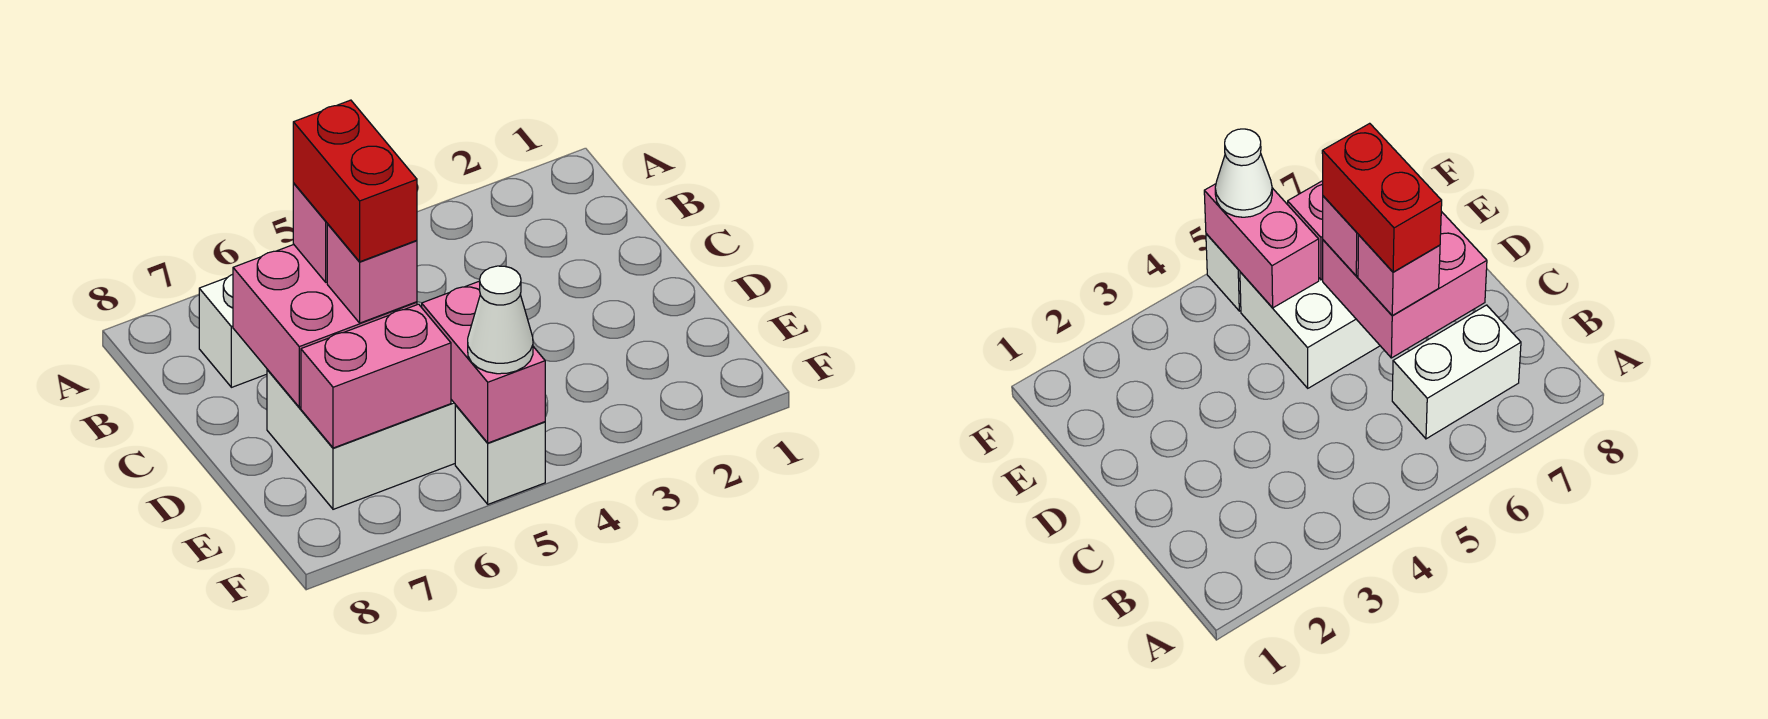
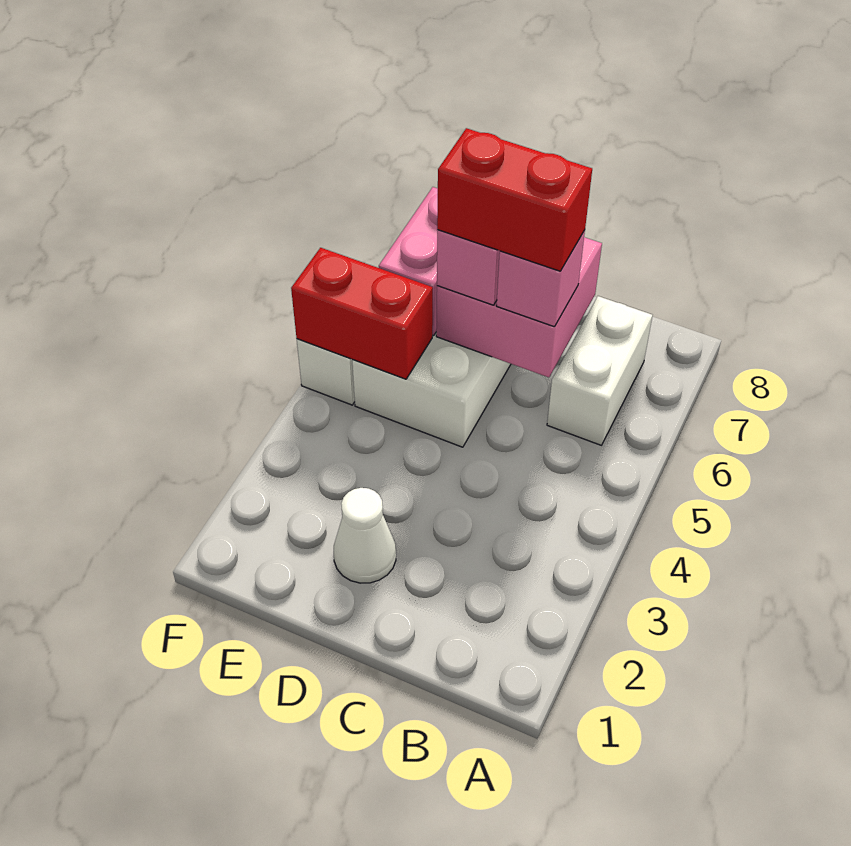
pink 1x2 brick [422,282,545,443] -> red 1x2 brick [291,248,433,379]
white 1x1 cone [468,266,533,374] -> white 1x1 cone moved to [334,488,396,583]

